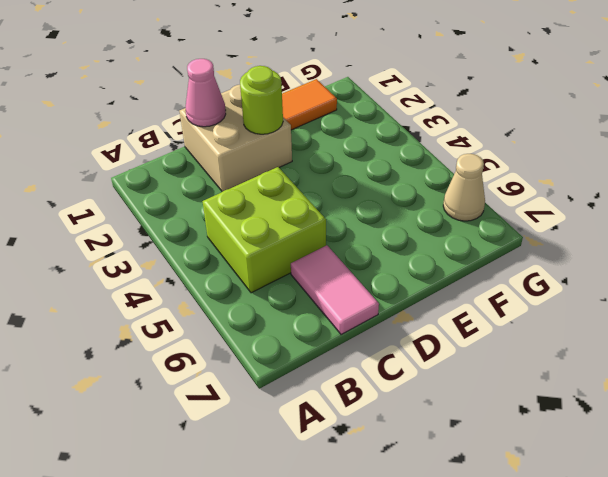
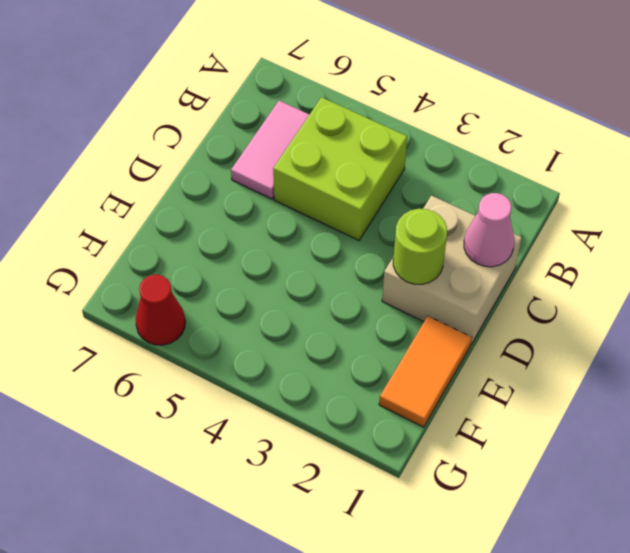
pink 1x2 tile [291,245,379,335] -> pink 1x2 tile turned to [231,101,310,199]
tan 1x1 cone [443,154,485,221] -> red 1x1 cone [136,275,185,345]

